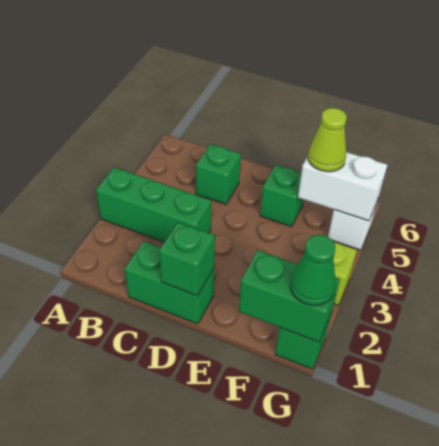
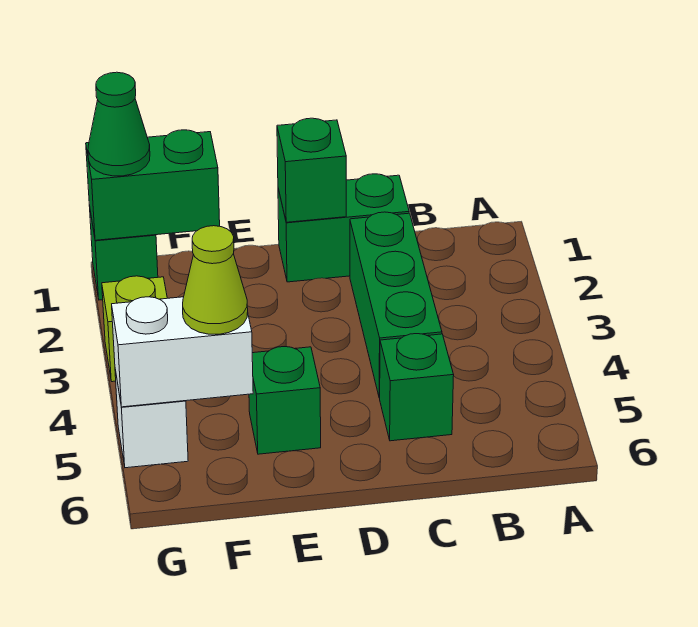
green 1x3 brick [96,167,211,242] -> green 1x3 brick turned to [350,212,442,398]

